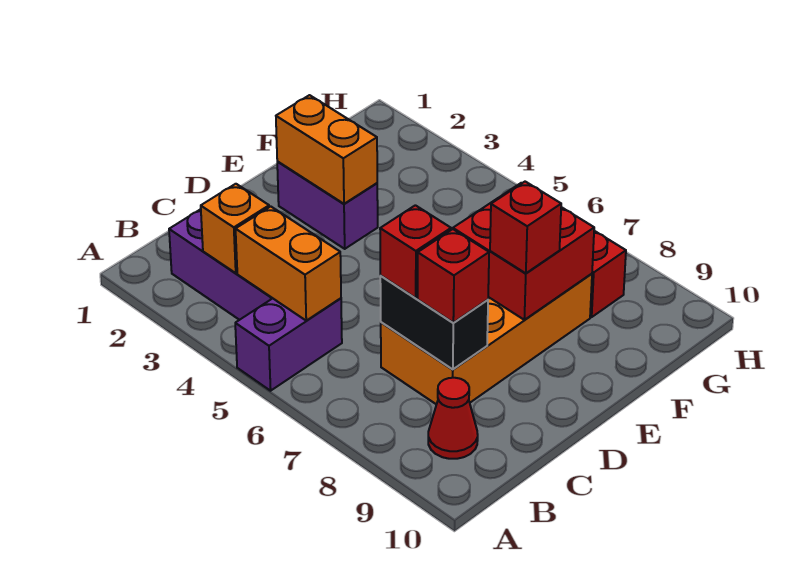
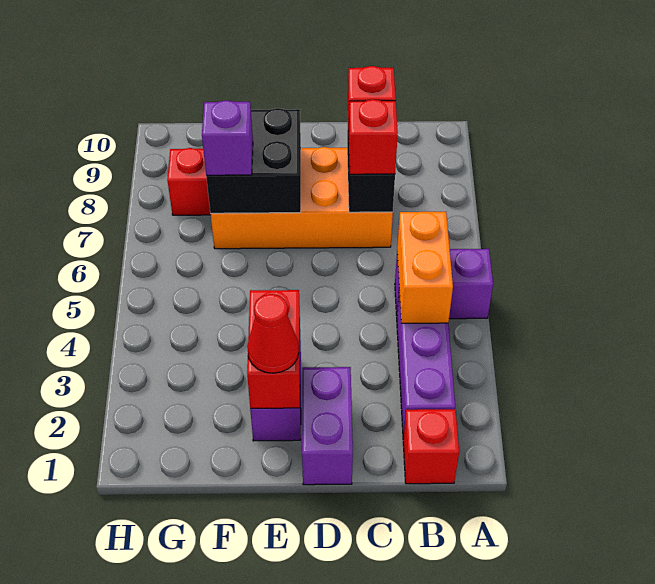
orange 1x1 brick [201,184,269,273] -> none
red 1x1 cone [428,378,478,459] -> red 1x1 cone moved to [247,294,299,373]
none -> purple 1x2 brick [302,367,353,485]
orange 1x2 brick [276,95,377,204] -> red 1x2 brick [247,290,300,408]
red 2x2 brick [453,183,594,320] -> black 2x2 brick [206,108,301,213]
red 1x1 brick [490,182,561,273] -> red 1x1 brick moved to [403,409,459,484]
none -> purple 1x1 brick [202,100,253,175]

